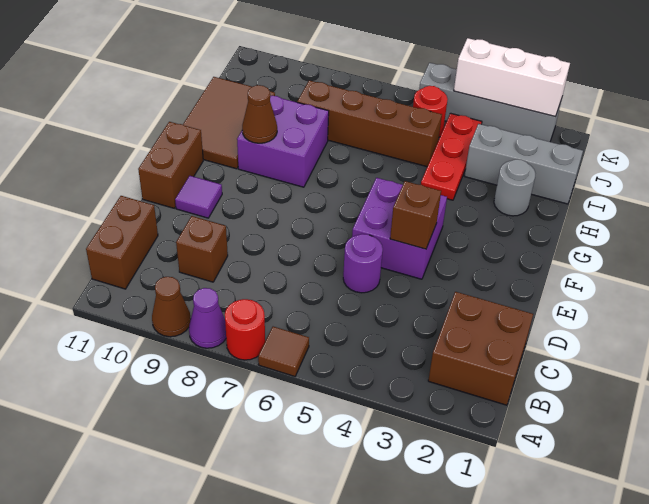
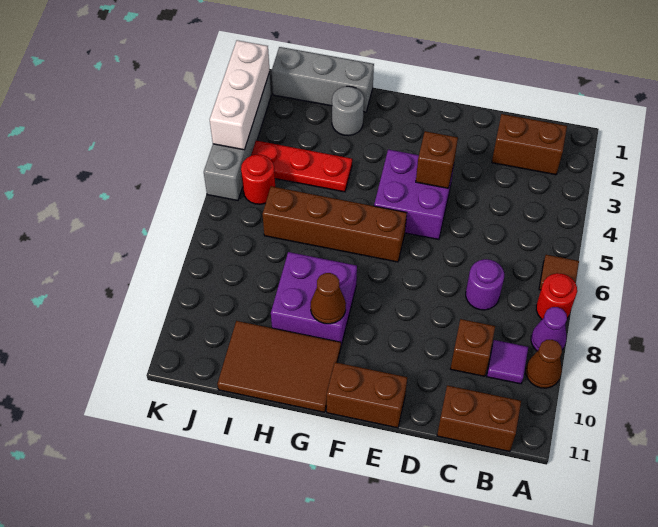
brown 2x2 brick [428,292,533,405] -> brown 1x2 brick [492,114,567,175]
purple 1x1 round brick [343,234,383,293] -> purple 1x1 round brick moved to [466,259,504,310]
purple 1x1 tile [175,176,222,218] -> purple 1x1 tile moved to [487,340,528,384]
grey 1x3 brick [465,124,583,204] -> grey 1x3 brick turned to [272,47,374,112]
brown 1x4 brick [297,80,442,167] -> brown 1x4 brick turned to [262,186,407,262]

